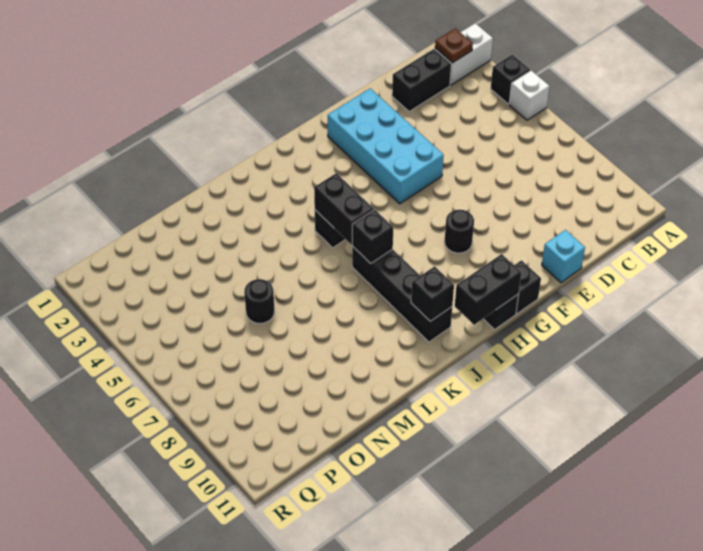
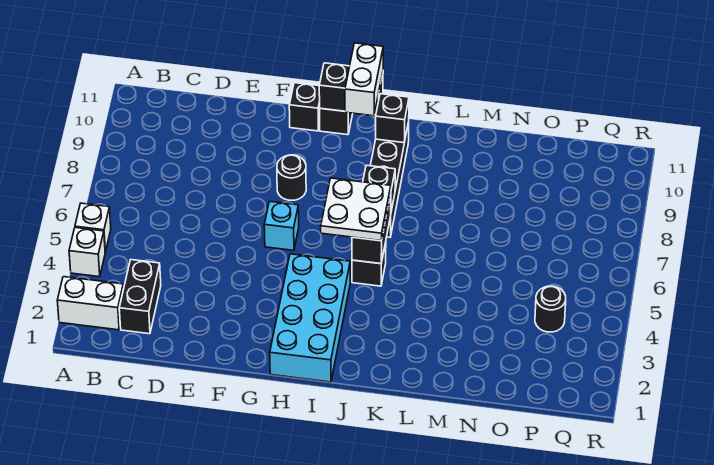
black 1x1 brick [491,55,530,104] -> white 1x1 brick [69,228,105,277]
brown 1x1 plate [435,28,473,63] -> none
black 1x2 brick [392,49,451,111] -> black 1x2 brick turned to [119,260,161,334]
cyan 1x1 brick [542,230,585,283] -> cyan 1x1 brick moved to [264,201,299,250]
cyan 2x4 brick [328,88,444,204] -> cyan 2x4 brick moved to [270,254,350,382]
none -> white 2x2 plate [321,178,391,241]
none -> white 1x2 brick [345,43,383,116]
black 1x1 round brick [244,279,275,324] -> black 1x1 round brick moved to [535,286,566,332]

